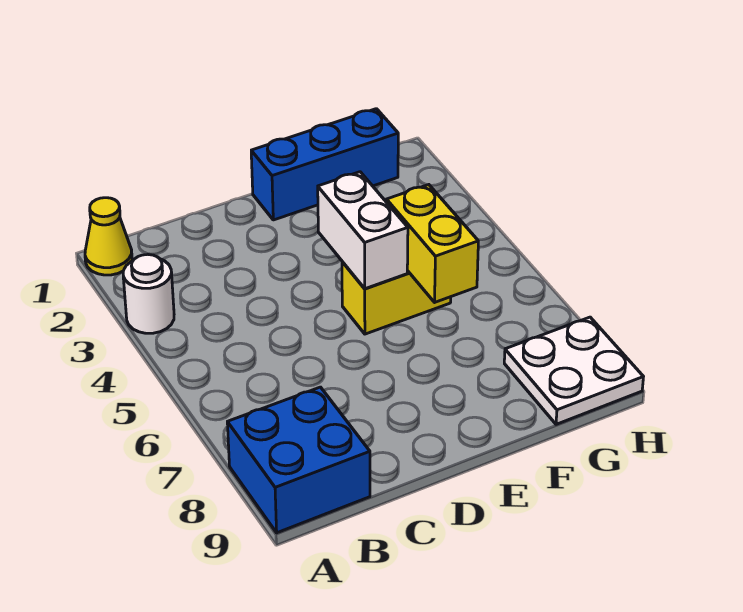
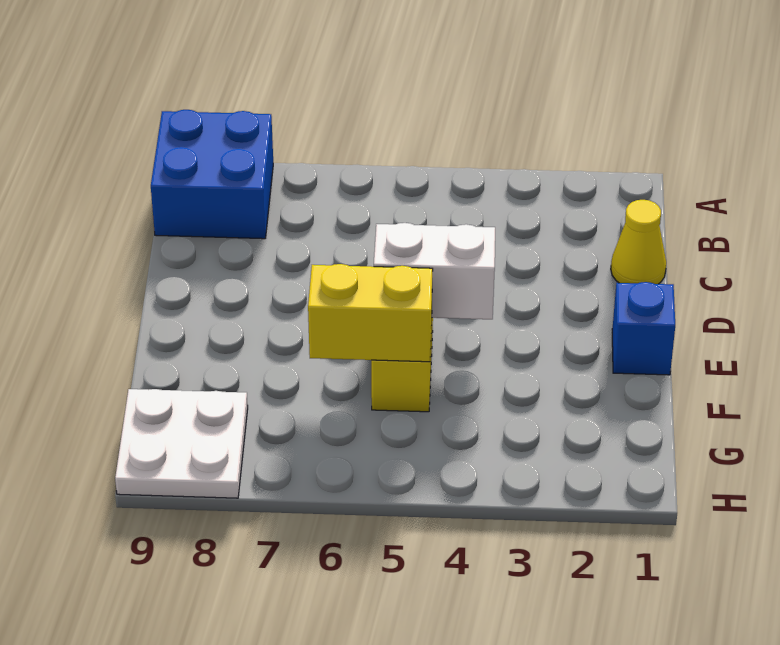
yellow 1x1 cone [85,198,132,275] -> yellow 1x1 cone moved to [611,200,666,284]
white 1x1 round brick [123,255,174,333] -> none
blue 1x3 brick [251,109,398,220] -> blue 1x1 brick [612,282,675,375]

